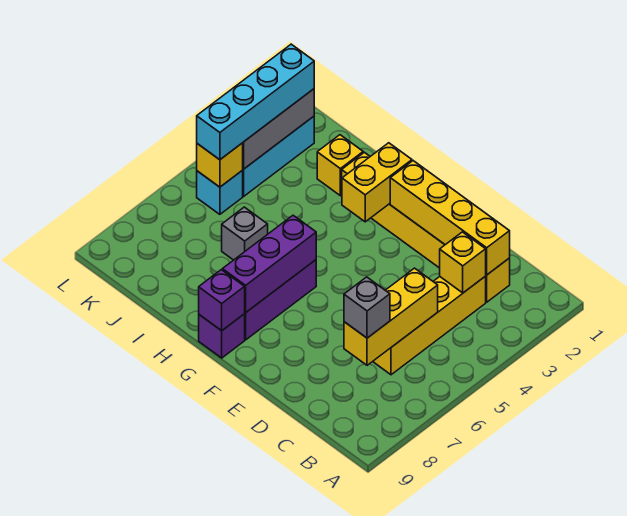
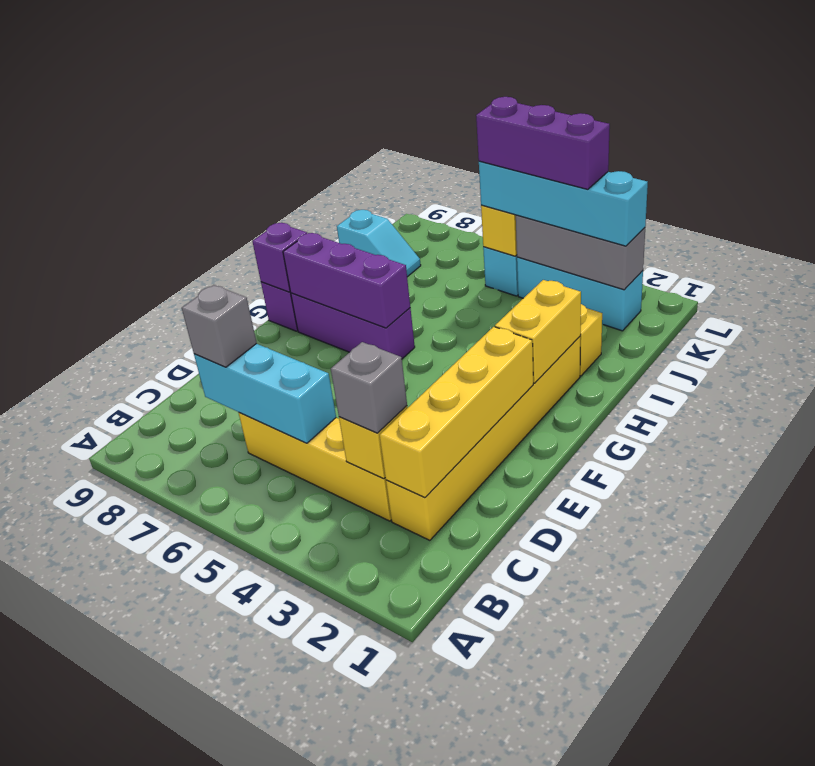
yellow 1x3 brick [344,268,438,365] -> cyan 1x3 brick [194,344,336,443]
yellow 1x2 brick [342,143,412,222] -> yellow 1x2 brick turned to [495,280,581,383]
grey 1x1 brick [222,207,268,260] -> grey 1x1 brick moved to [331,342,407,433]
none -> cyan 1x2 slope [337,210,421,277]
none -> purple 1x3 brick [476,97,610,189]

